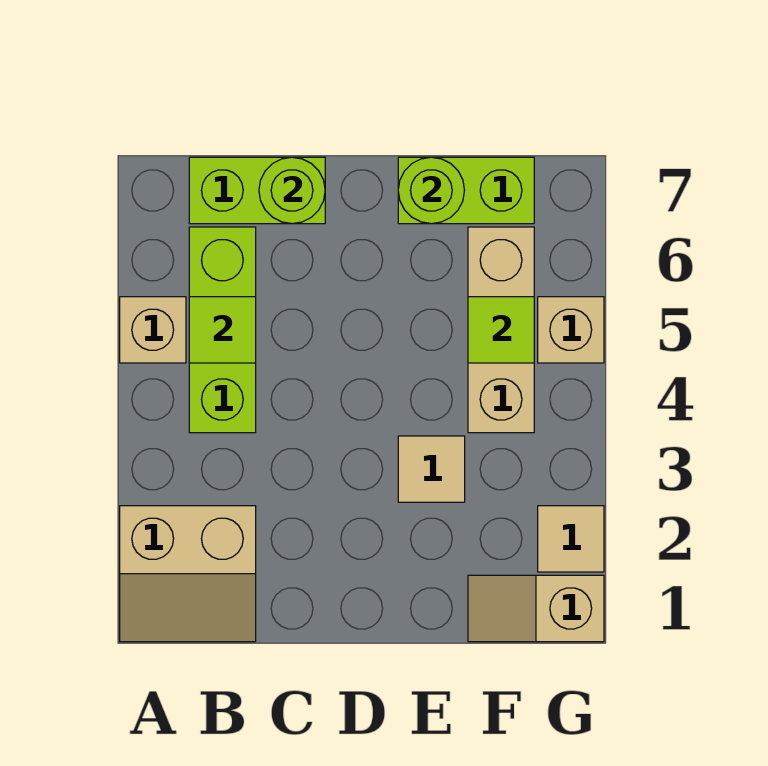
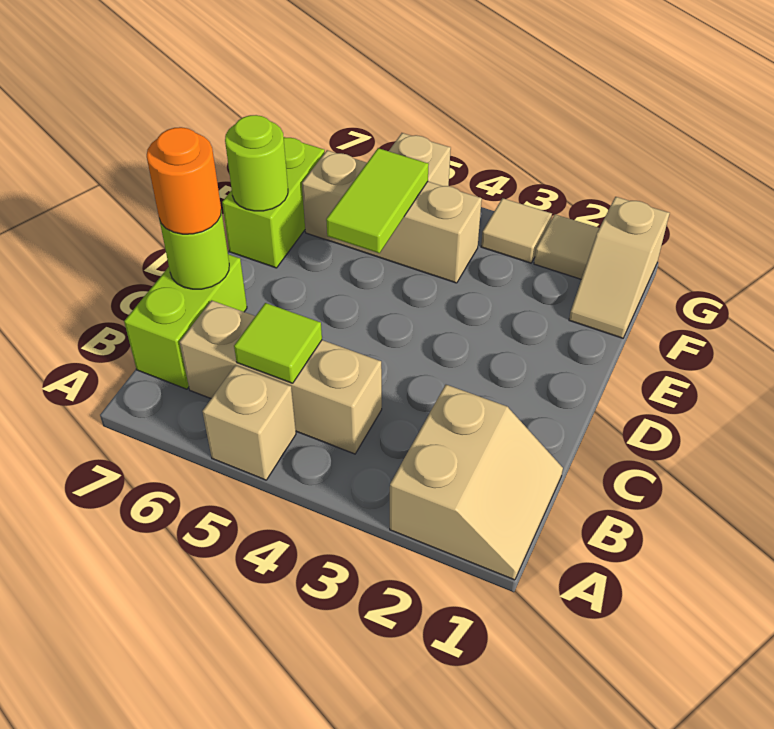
lime 1x3 brick [189,227,256,433] -> tan 1x3 brick [180,300,382,454]
none -> orange 1x1 round brick [147,127,221,234]
tan 1x1 tile [398,436,465,502] -> tan 1x1 tile moved to [481,198,552,263]
lime 1x1 tile [468,297,534,363] -> lime 1x2 tile [326,148,429,253]

